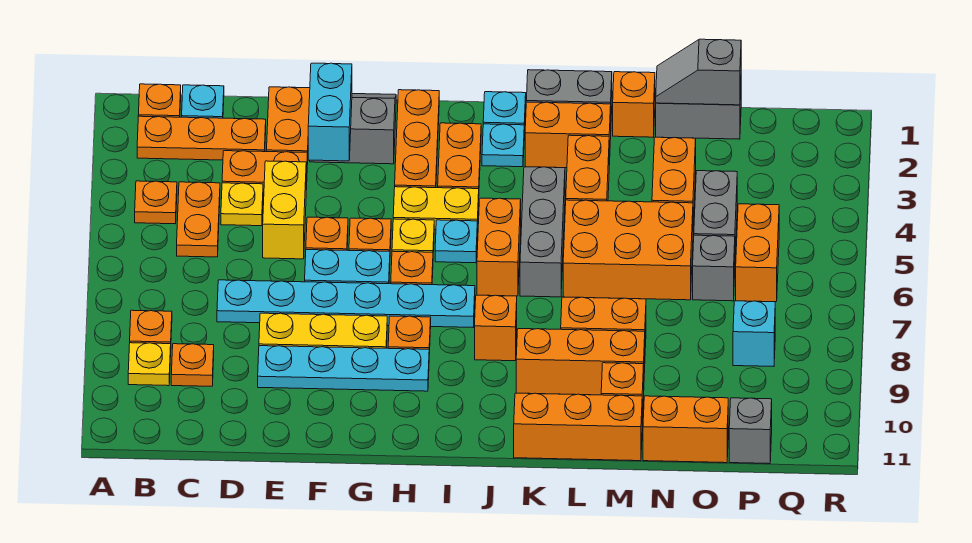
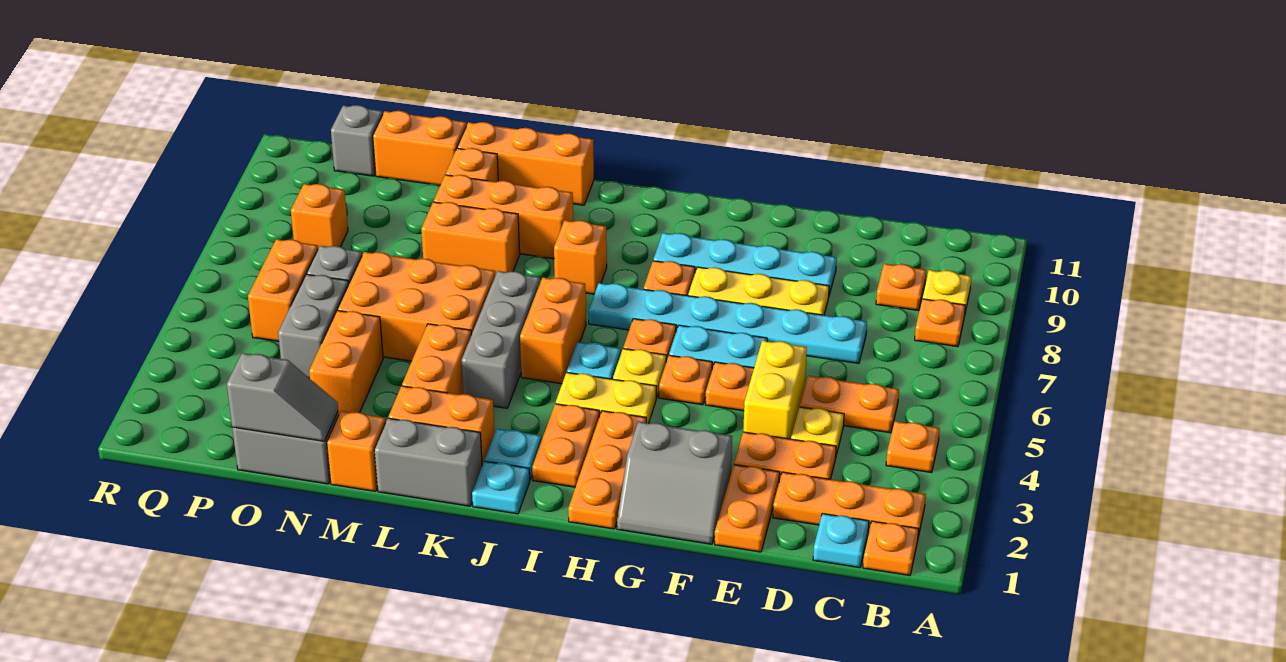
orange 1x2 plate [177,182,220,257] -> orange 1x2 plate turned to [800,376,899,433]
cyan 1x2 brick [308,63,352,161] -> none
cyan 1x1 brick [733,301,775,366] -> orange 1x1 brick [291,184,348,248]

